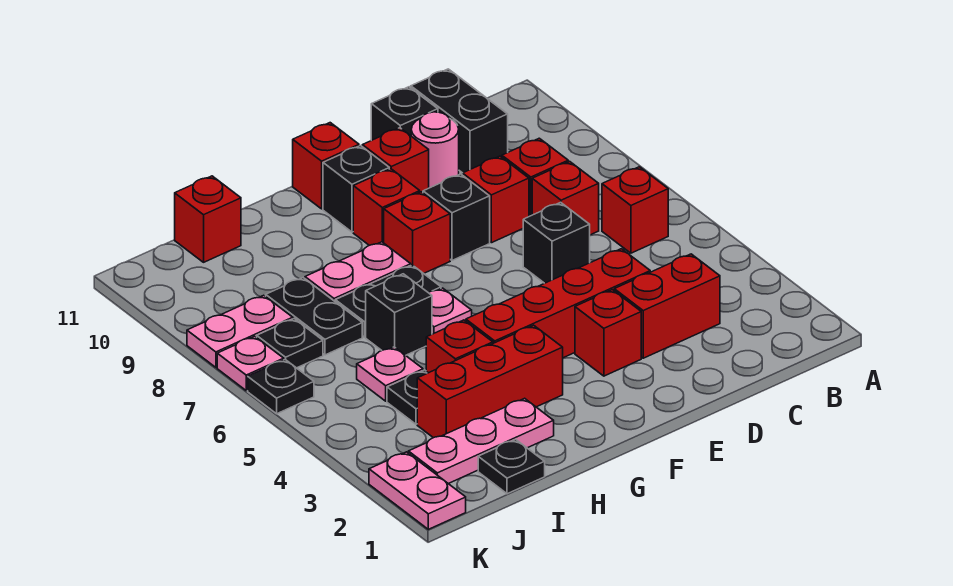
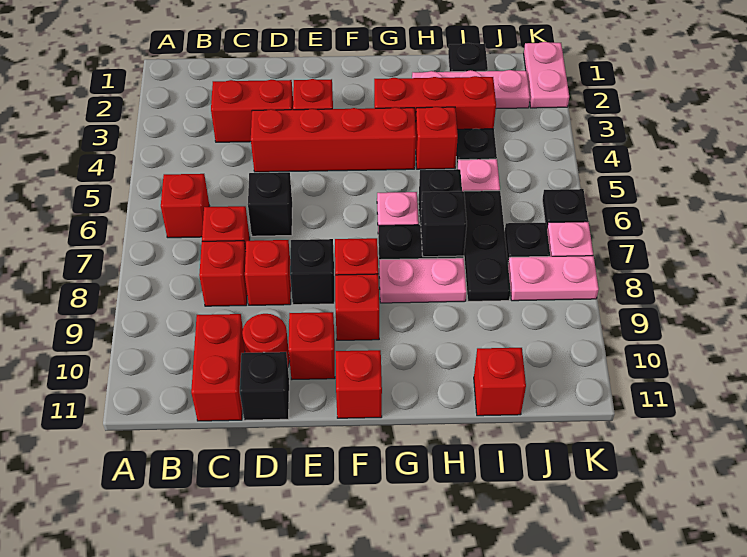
black 1x2 brick [411,69,508,173] -> red 1x2 brick [191,314,245,421]
pink 1x1 round brick [411,112,459,188] -> red 1x1 round brick [242,314,290,366]
black 1x1 brick [323,146,389,232] -> black 1x1 brick moved to [421,191,467,257]
black 1x2 plate [266,278,362,355] -> black 1x3 plate [464,191,511,301]

